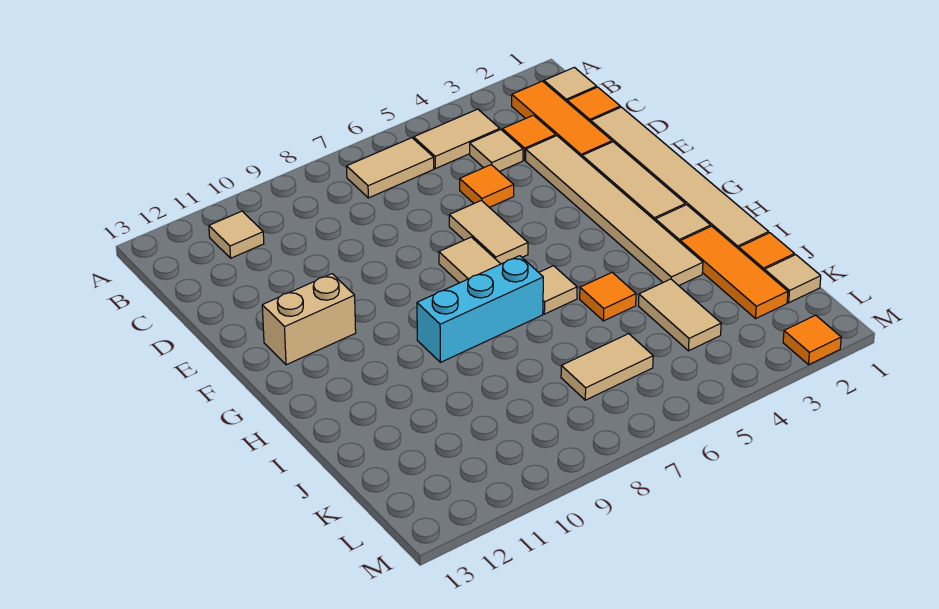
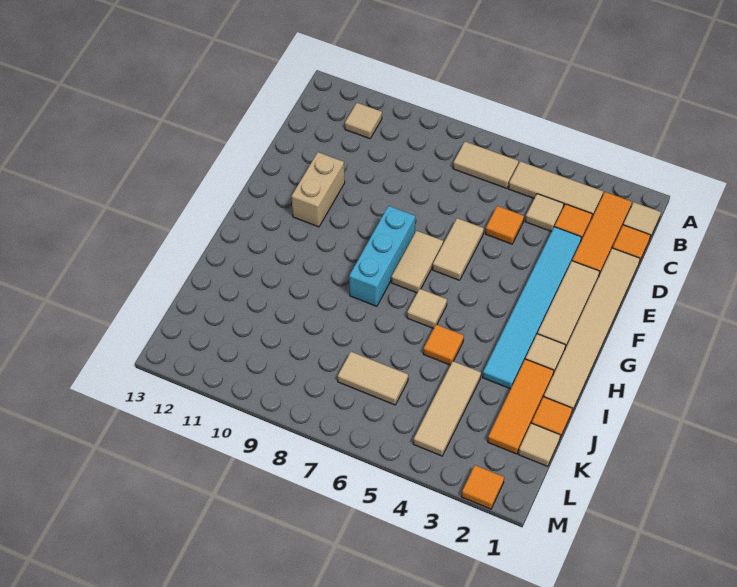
tan 1x2 tile [414,109,500,169] -> tan 1x3 tile [508,161,603,217]
tan 1x6 tile [526,136,703,286] -> cyan 1x6 tile [483,227,581,389]
tan 1x2 brick [262,274,356,365] -> tan 1x2 brick turned to [291,152,345,227]
cyan 1x3 brick [417,256,543,362] -> cyan 1x3 brick turned to [349,206,415,306]
tan 1x2 tile [639,279,721,351] -> tan 1x3 tile [413,361,481,456]

